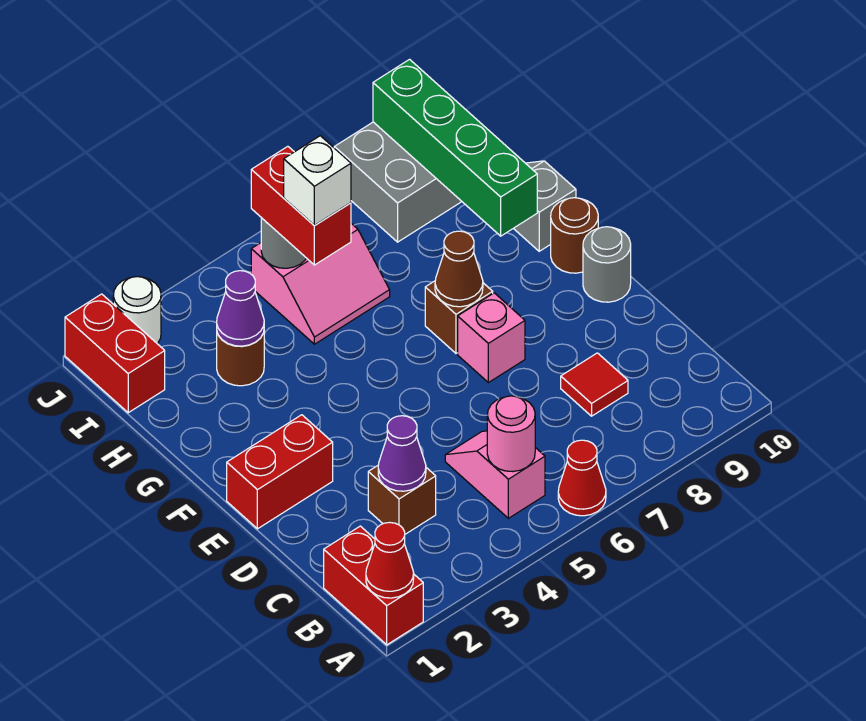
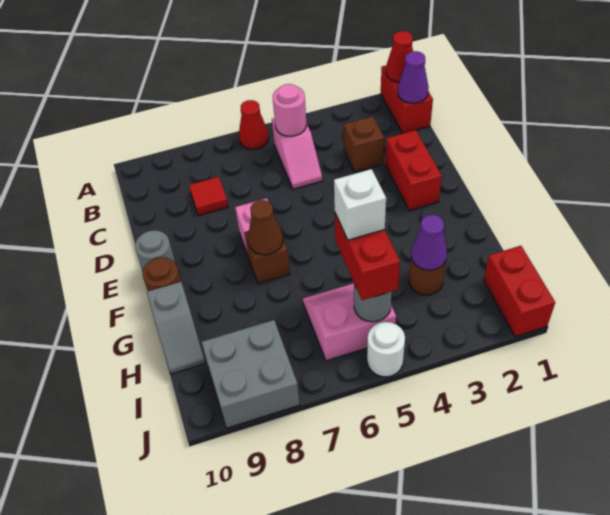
purple 1x1 cone [378,416,426,491] -> purple 1x1 cone moved to [398,51,429,103]
red 1x2 brick [227,415,333,529] -> red 1x2 brick turned to [385,130,442,211]
green 1x4 brick [373,59,537,236] -> none
white 1x1 round brick [113,277,161,344] -> white 1x1 round brick moved to [367,322,405,377]

